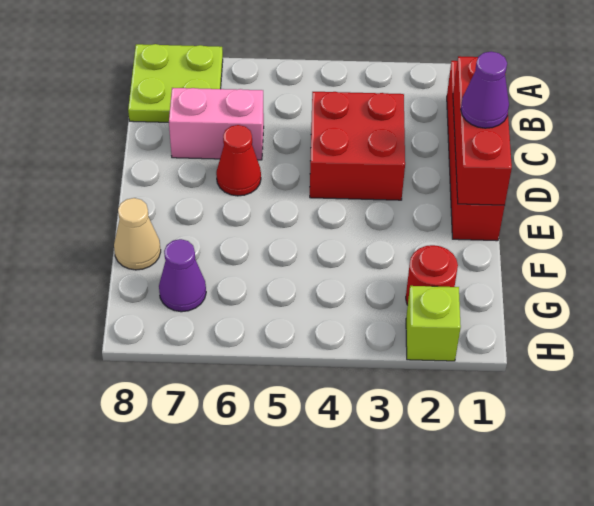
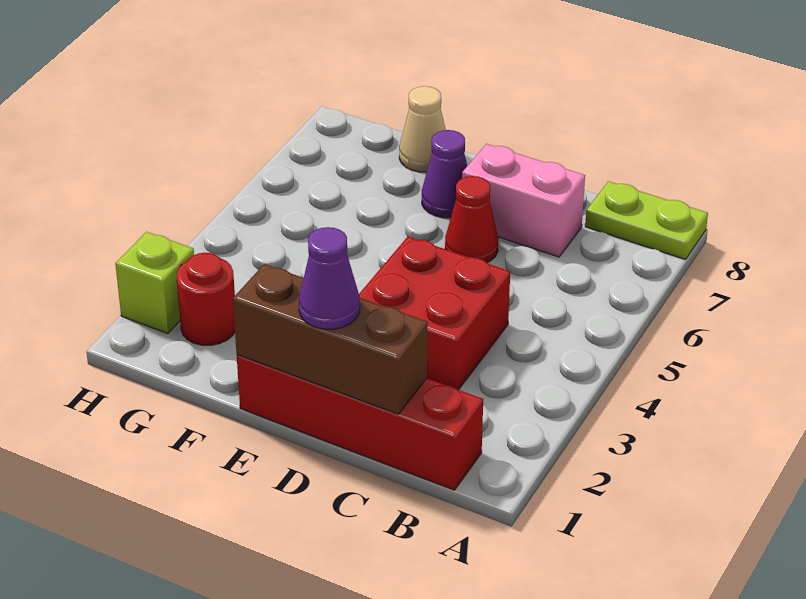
lime 2x2 plate [128,44,223,122] -> lime 1x2 plate [585,181,708,259]
red 1x3 brick [453,56,512,205] -> brown 1x3 brick [233,264,428,414]
pink 1x2 brick [169,88,264,160] -> pink 1x2 brick turned to [462,144,585,257]
purple 1x1 cone [159,239,206,312] -> purple 1x1 cone moved to [422,130,467,218]

